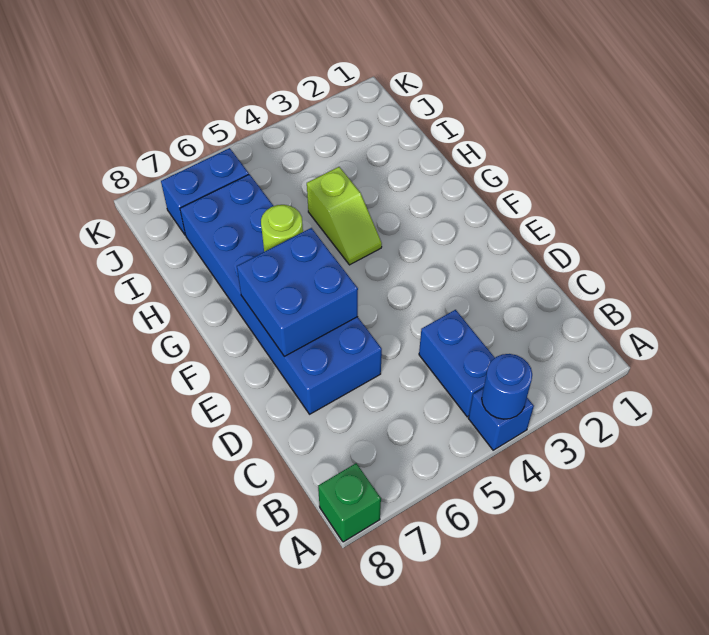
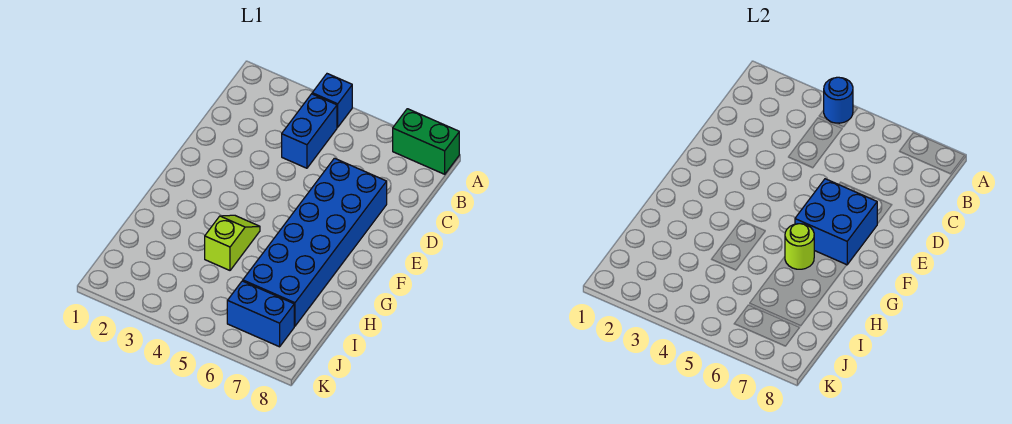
green 1x1 brick [318,463,381,542] -> green 1x2 brick [393,109,459,174]

